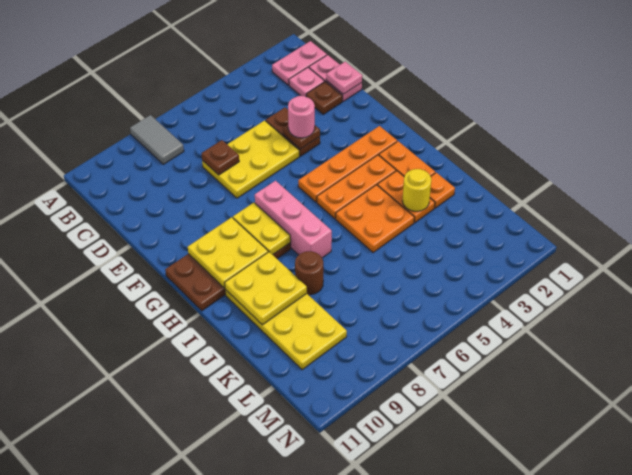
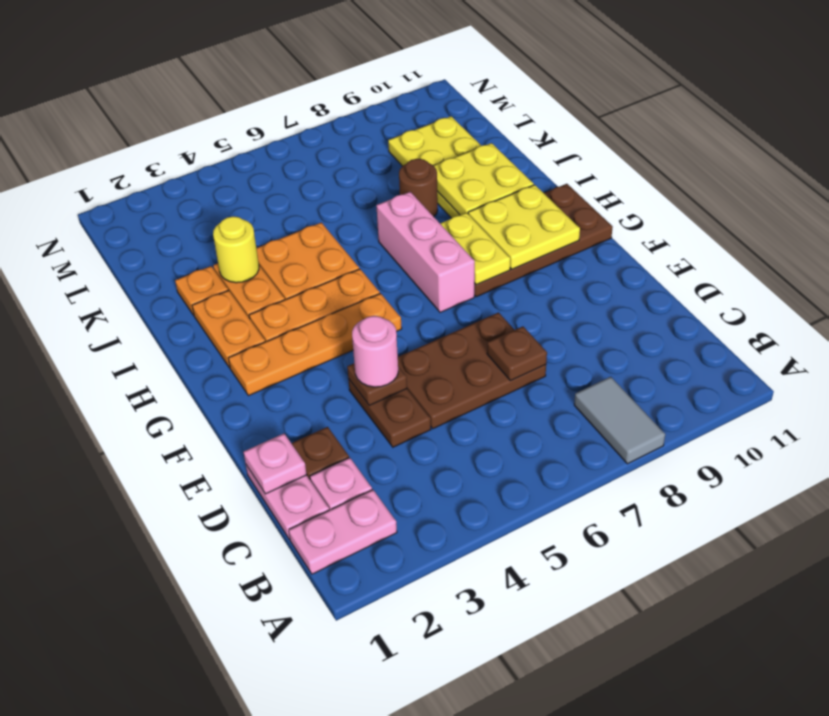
yellow 2x3 plate [202,120,299,198] -> brown 2x3 plate [398,313,546,429]

